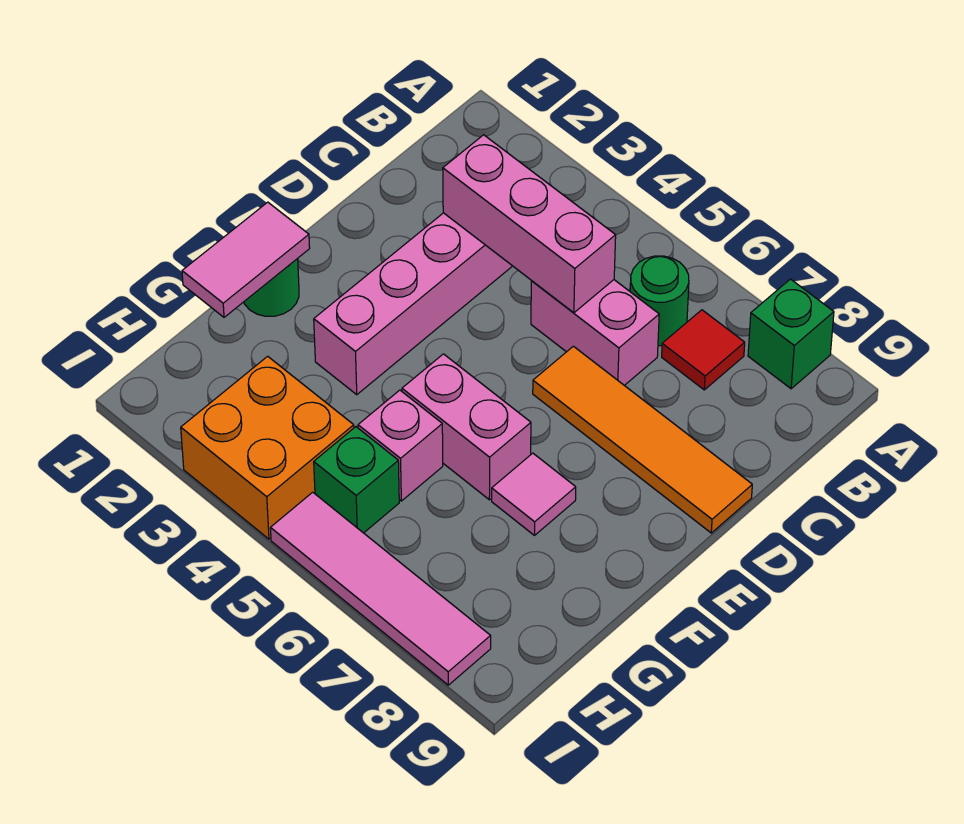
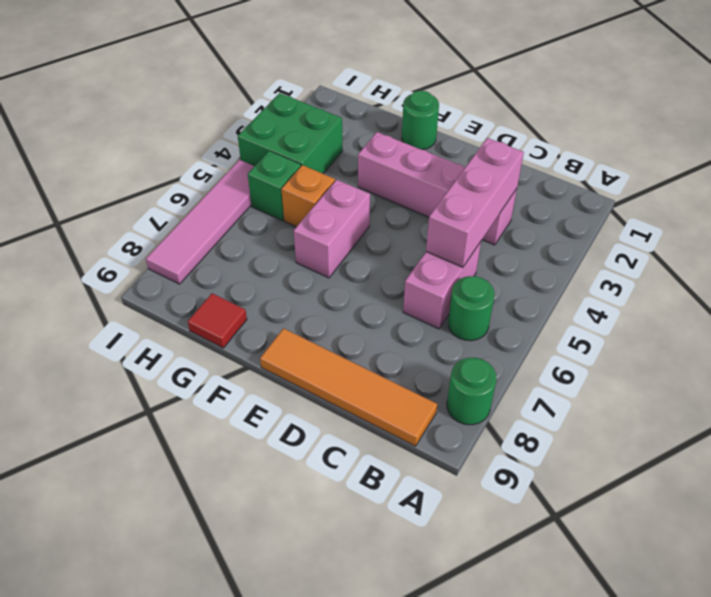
green 1x1 brick [748,279,834,389] -> green 1x1 round brick [447,358,496,425]
red 1x1 tile [662,310,745,390] -> red 1x1 tile moved to [188,293,247,348]
orange 1x4 tile [533,346,752,533] -> orange 1x4 tile turned to [260,328,437,446]
pink 1x2 tile [182,202,310,317] -> none
pink 1x1 tile [492,453,576,535] -> none
pink 1x1 brick [358,390,443,501] -> orange 1x1 brick [281,165,335,227]
orange 2x2 brick [181,356,354,539] -> green 2x2 brick [238,93,343,174]

